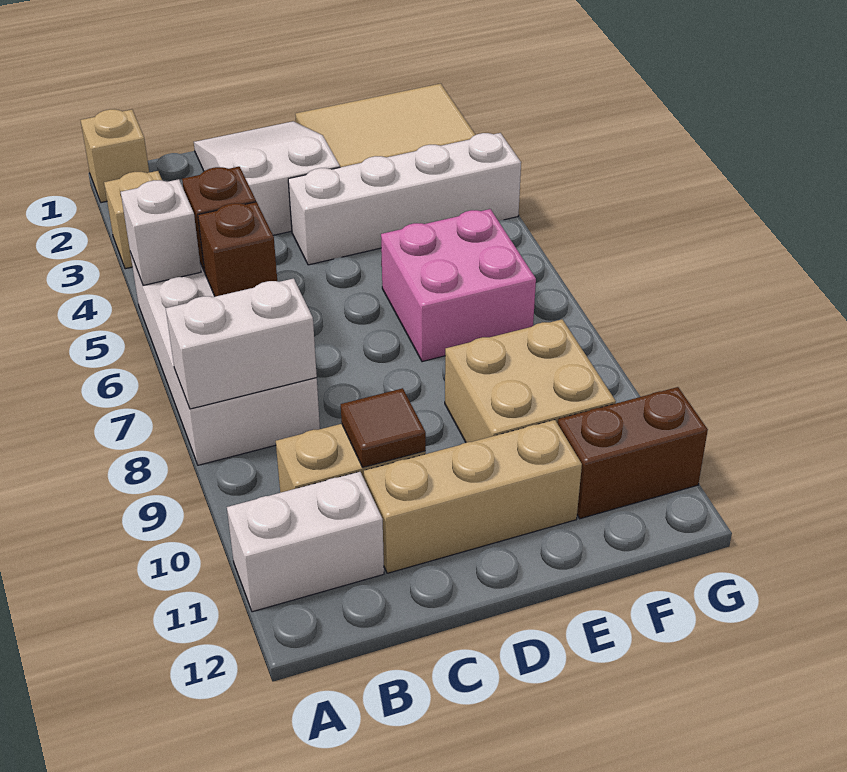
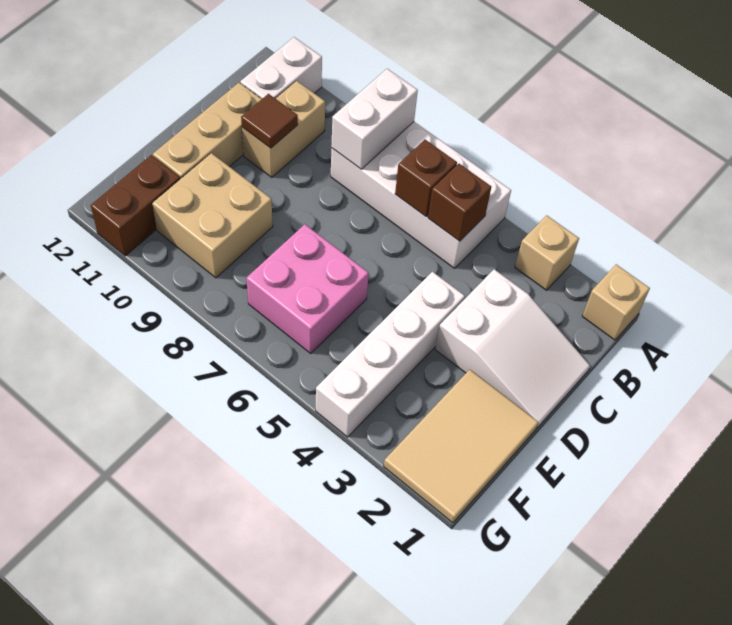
white 1x1 brick [121,179,201,285] -> none

